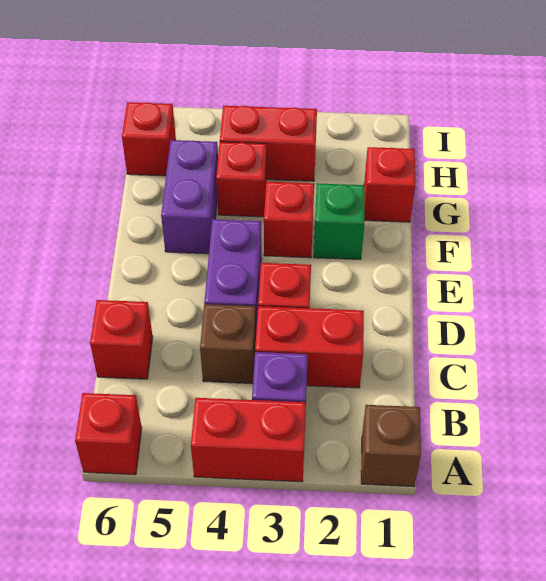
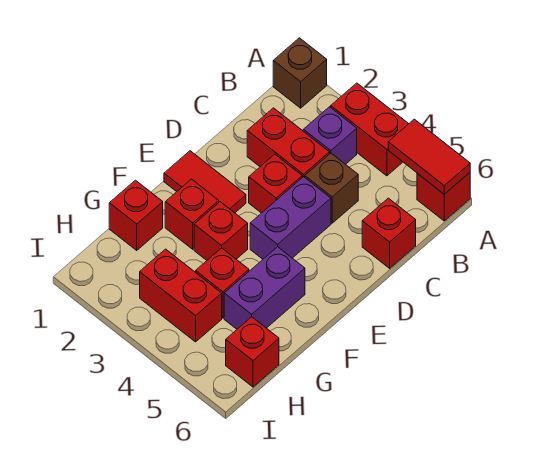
none -> red 1x2 tile [388,119,470,194]
none -> red 1x2 tile [164,151,246,213]
green 1x1 brick [314,183,365,259] -> red 1x1 brick [165,179,219,249]

